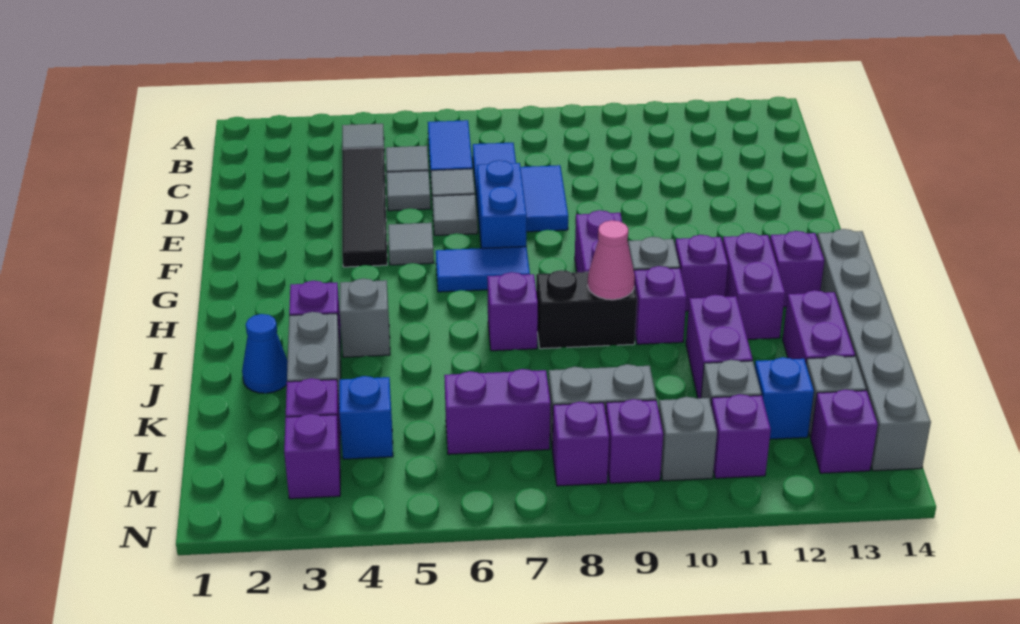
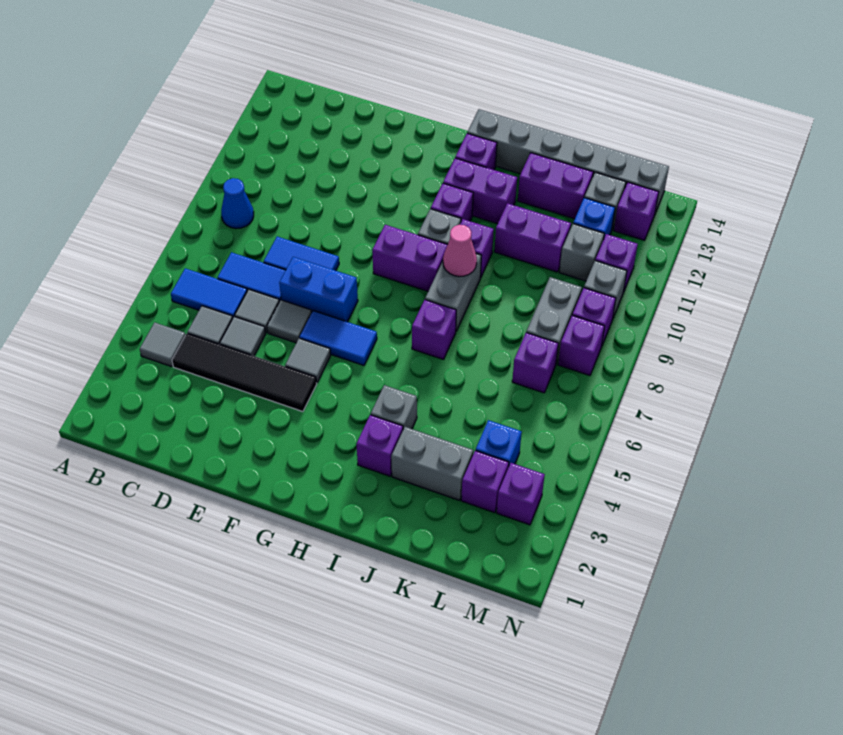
blue 1x2 tile [436,247,530,292] -> blue 1x2 tile turned to [300,311,377,365]
black 1x2 brick [536,270,637,349] -> grey 1x2 brick [425,254,481,331]
blue 1x1 cone [242,314,288,393] -> blue 1x1 cone moved to [221,178,254,228]
purple 1x2 brick [444,369,550,454] -> purple 1x1 brick [512,333,558,393]

